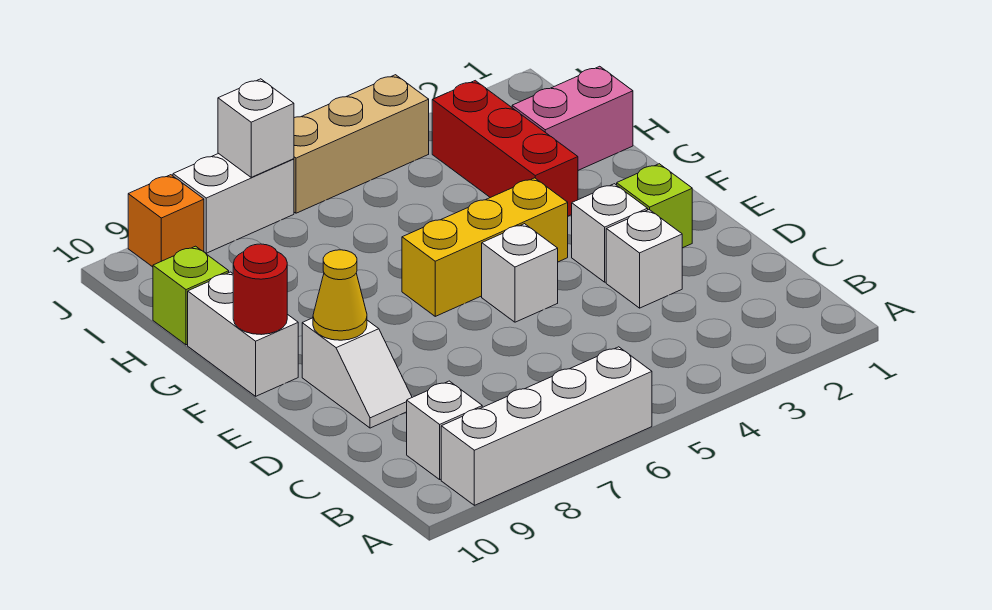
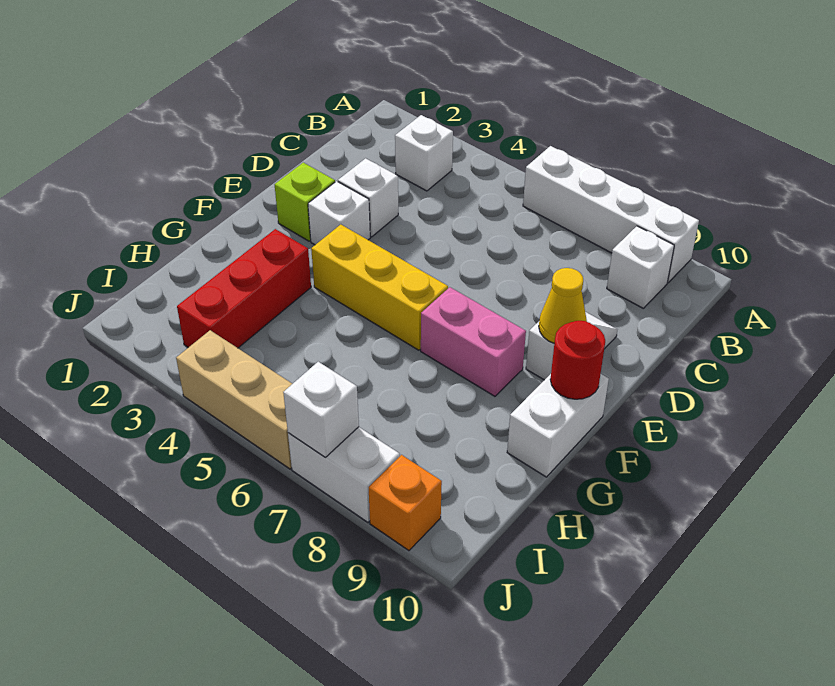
white 1x1 brick [482,224,558,322] -> white 1x1 brick moved to [395,115,453,191]
pink 1x2 brick [512,66,633,170] -> pink 1x2 brick moved to [421,287,526,396]
lime 1x1 brick [153,246,229,345] -> none

